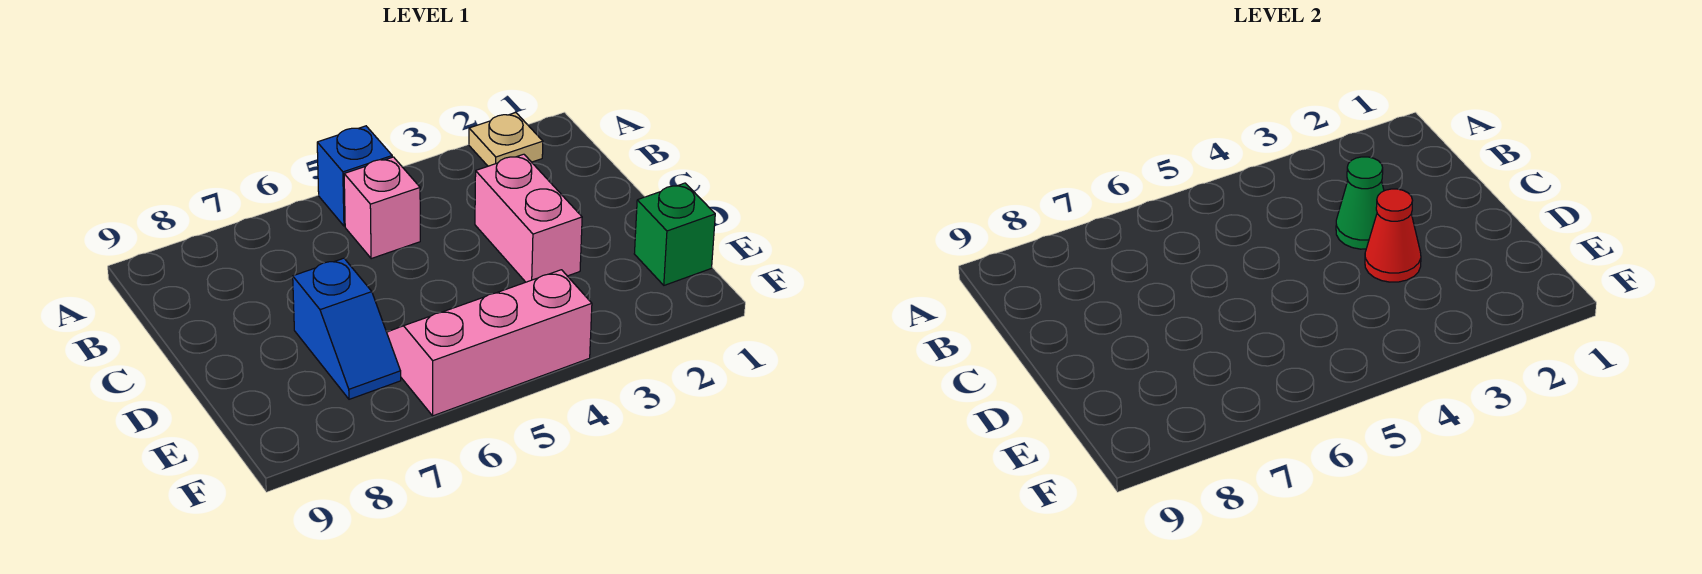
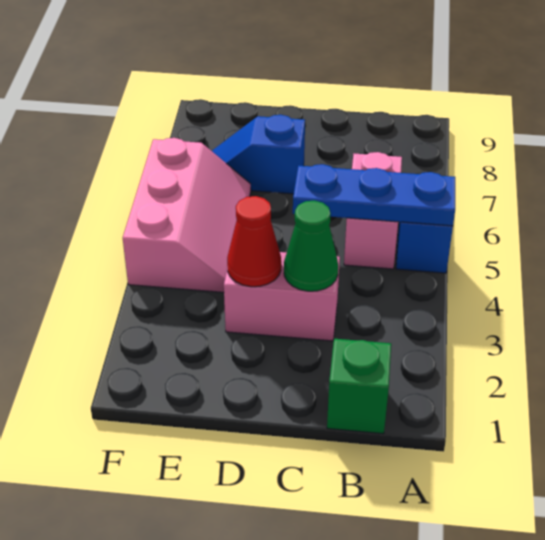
tan 1x1 plate [469,113,543,166] -> none
none -> blue 1x3 plate [293,164,455,226]
pink 1x1 brick [344,157,420,259] -> pink 1x2 brick [344,152,402,269]
green 1x1 brick [634,183,715,285] -> green 1x1 brick moved to [327,339,391,434]

